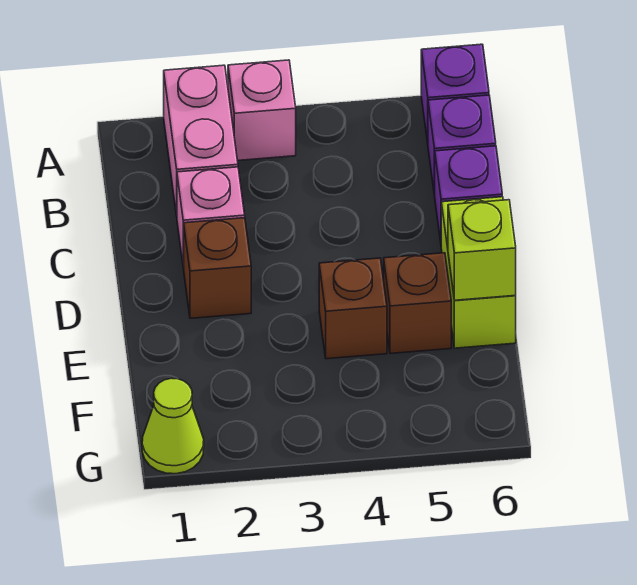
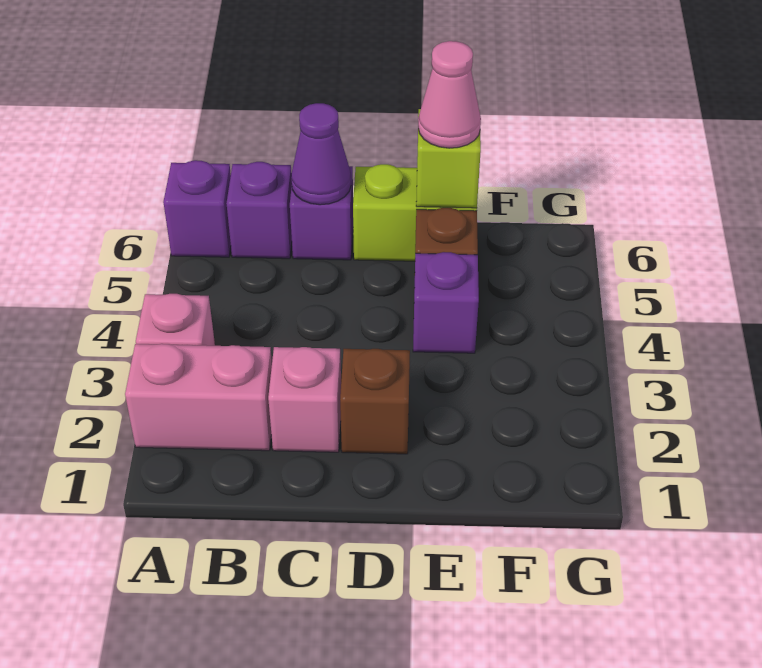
none -> purple 1x1 cone [291,103,351,205]
brown 1x1 brick [319,258,387,359] -> purple 1x1 brick [413,252,479,353]
none -> pink 1x1 cone [418,41,481,148]
lime 1x1 cone [142,378,204,474] -> none

